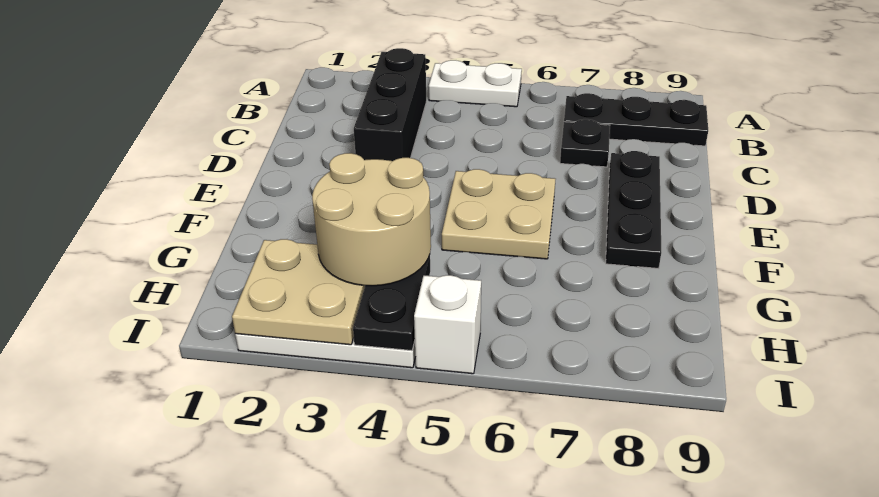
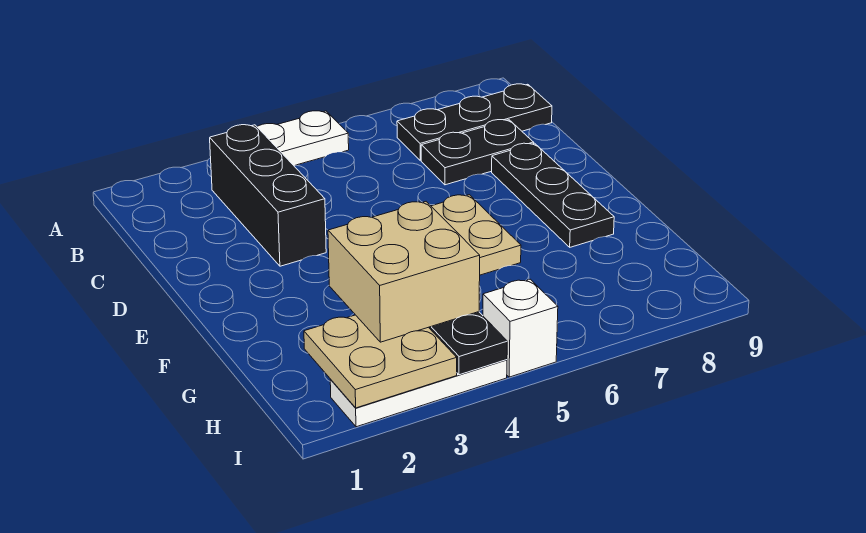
black 1x1 plate [560,119,610,167] -> black 1x2 plate [421,120,534,185]
tan 2x2 round brick [312,153,431,286] -> tan 2x2 brick [328,202,480,342]

